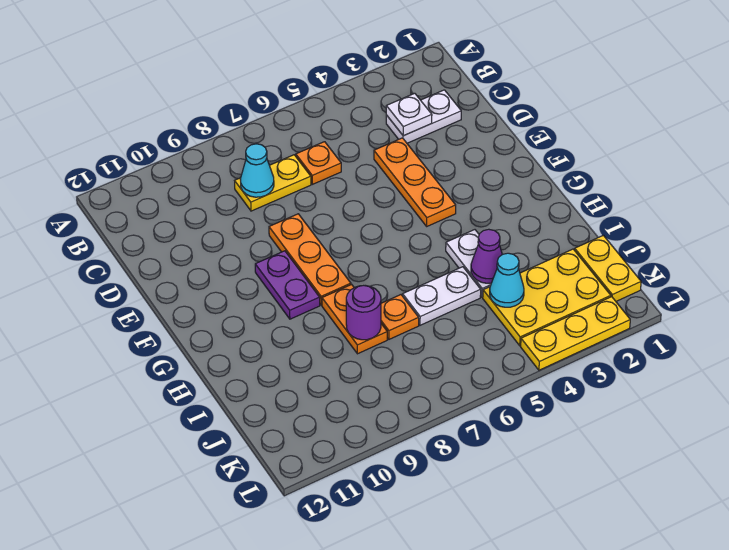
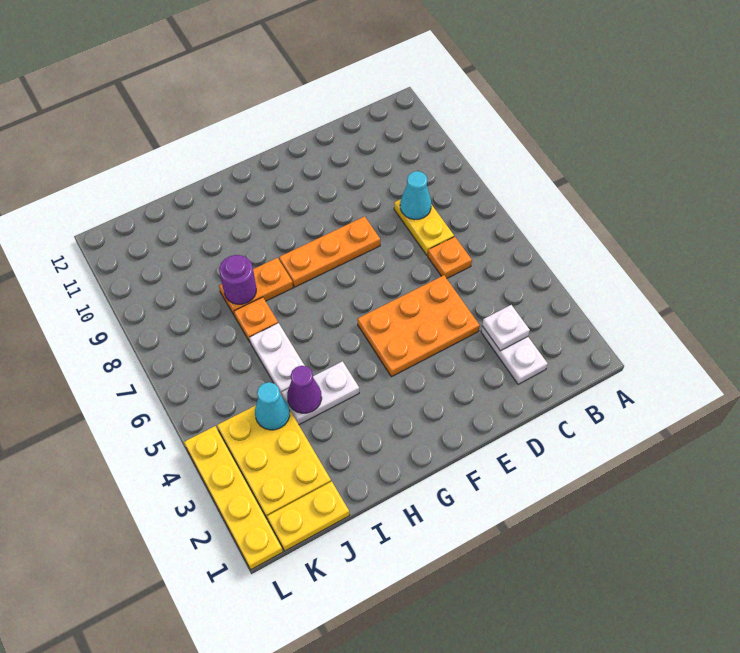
orange 1x3 plate [374,138,456,226] -> orange 2x3 plate [358,275,480,377]
purple 1x2 plate [255,251,320,319] -> none
yellow 1x3 plate [521,297,630,370] -> yellow 1x4 plate [184,426,283,570]

